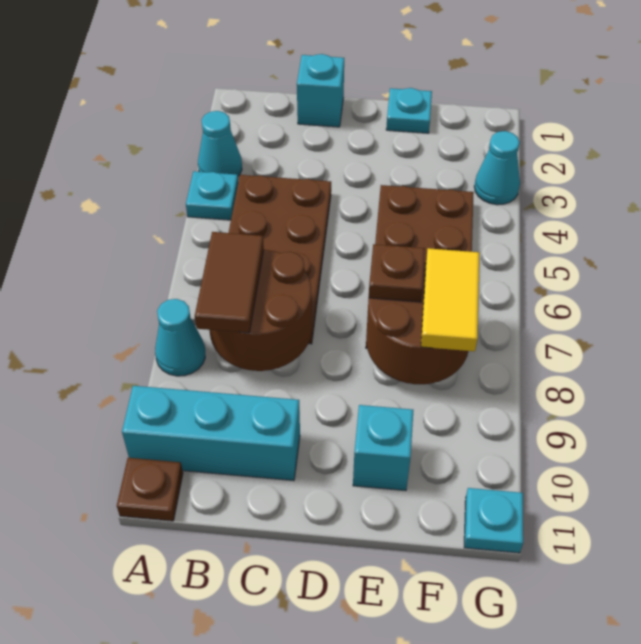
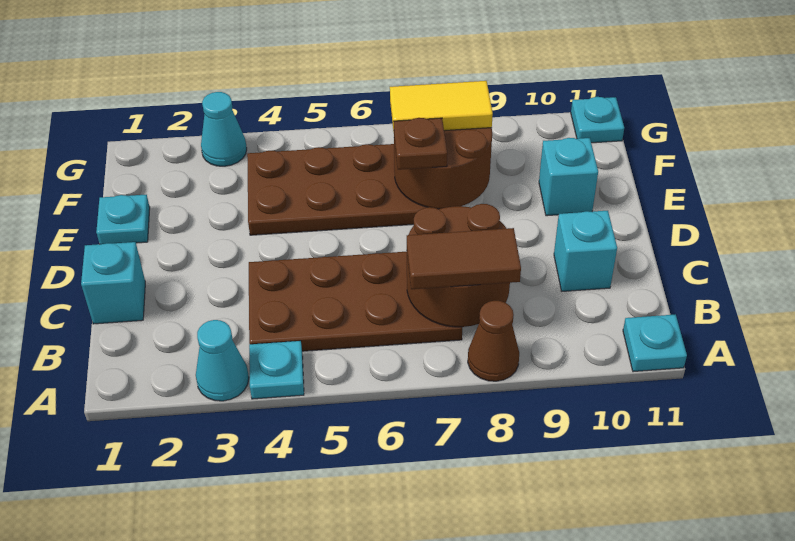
cyan 1x1 cone [155,299,205,376] -> brown 1x1 cone [468,301,519,381]
cyan 1x3 brick [122,386,300,481] -> cyan 1x1 brick [554,211,617,291]
brown 1x1 plate [117,458,183,521] -> cyan 1x1 plate [623,314,687,372]

